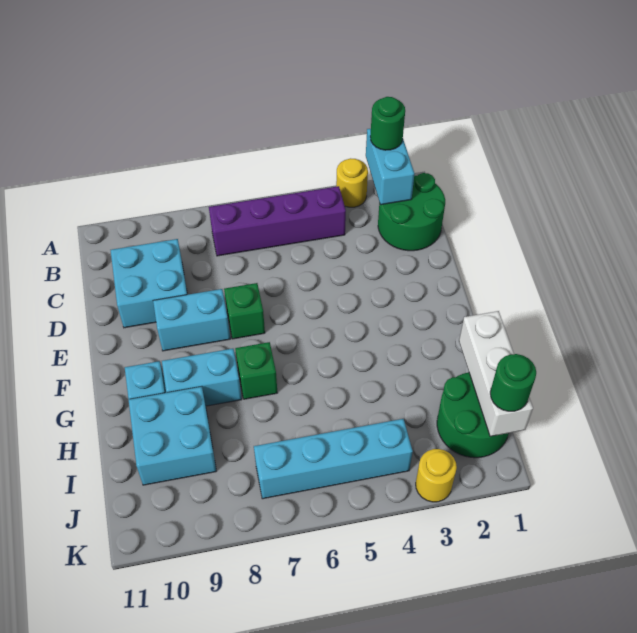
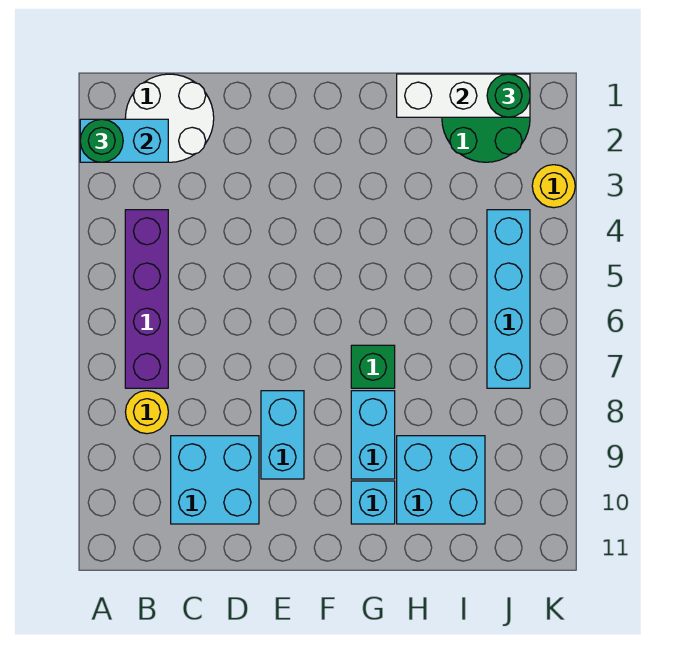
yellow 1x1 round brick [336,158,368,207] -> yellow 1x1 round brick moved to [126,391,168,434]
green 2x2 round brick [378,173,445,251] -> white 2x2 round brick [125,74,214,162]
green 1x1 brick [224,283,265,339] -> none

